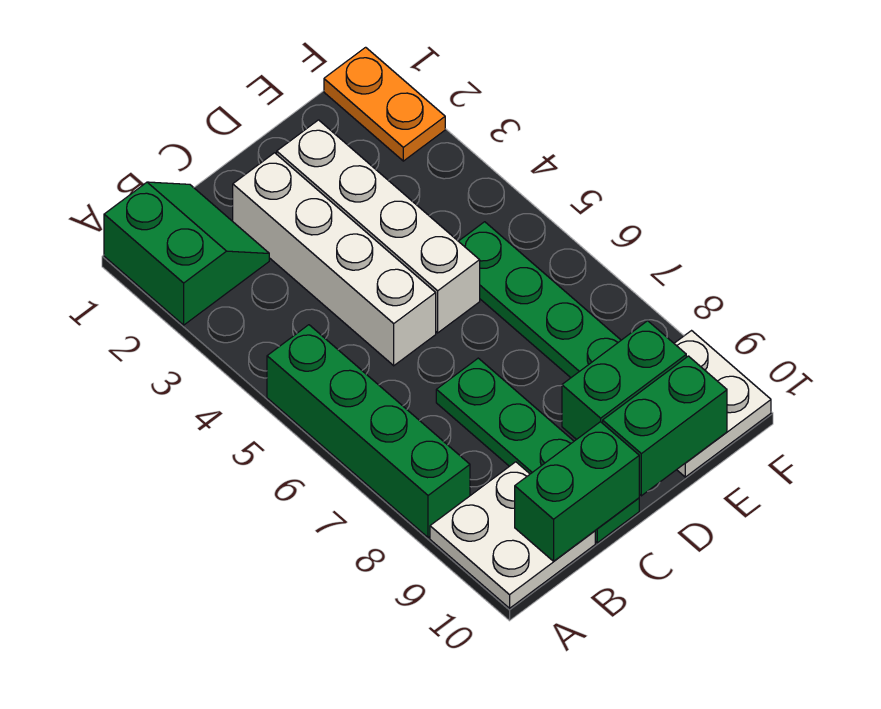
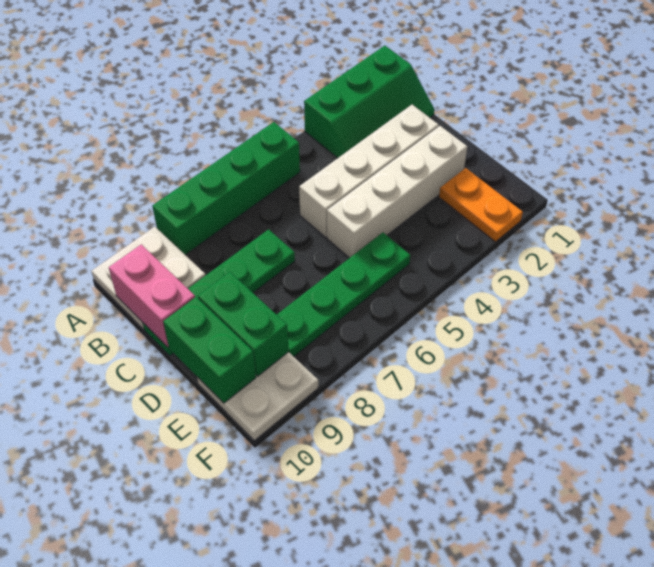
green 2x2 slope [104,182,269,325] -> green 2x3 slope [304,46,434,158]
green 1x2 brick [515,422,639,561] -> pink 1x2 brick [109,244,195,347]
orange 1x2 plate [324,47,445,161] -> orange 1x2 plate turned to [439,168,523,242]

